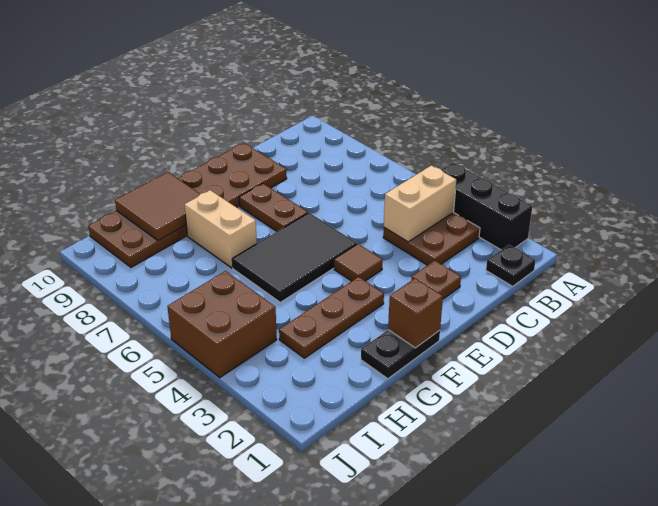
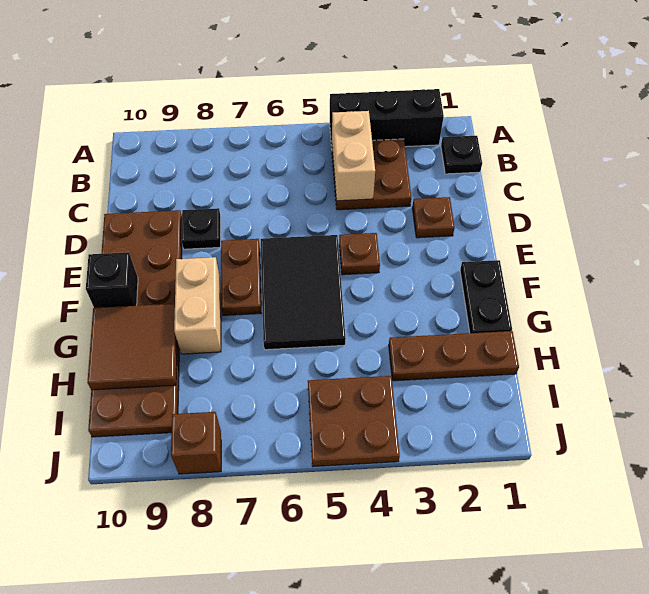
none -> black 1x1 plate [182,208,221,249]
brown 1x1 tile [334,244,383,281] -> brown 1x1 plate [339,233,380,275]
brown 1x2 plate [239,184,308,231] -> brown 1x2 plate turned to [221,239,261,315]
brown 1x1 brick [388,278,443,348] -> brown 1x1 brick moved to [171,412,221,474]
brown 1x3 plate [279,277,384,358] -> brown 1x3 plate turned to [389,331,519,381]
none -> black 1x1 brick [86,252,138,308]
tan 1x2 brick [185,190,257,268] -> tan 1x2 brick turned to [174,257,221,354]
brown 2x2 brick [167,271,277,378] -> brown 2x2 plate [308,376,400,466]

